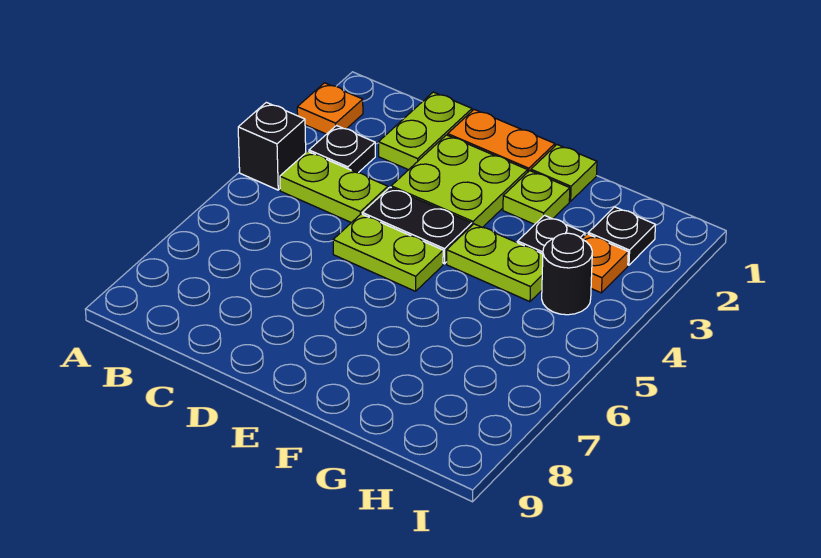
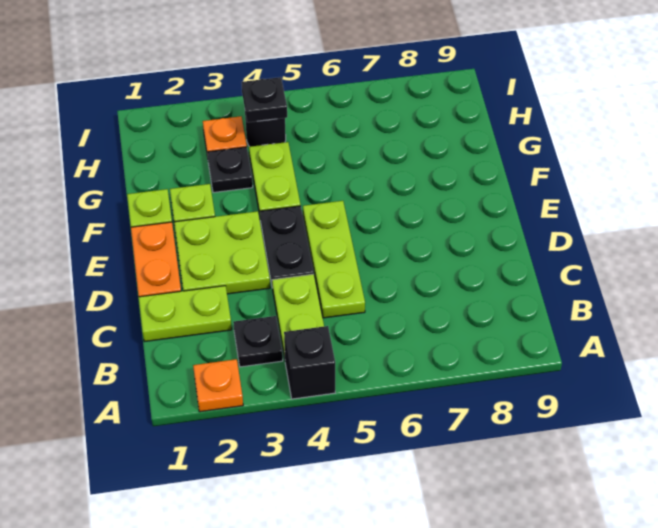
lime 1x2 plate [333,214,443,291] -> lime 1x3 plate [303,201,365,318]
black 1x1 plate [588,207,655,265] -> black 1x1 plate moved to [242,77,287,122]

